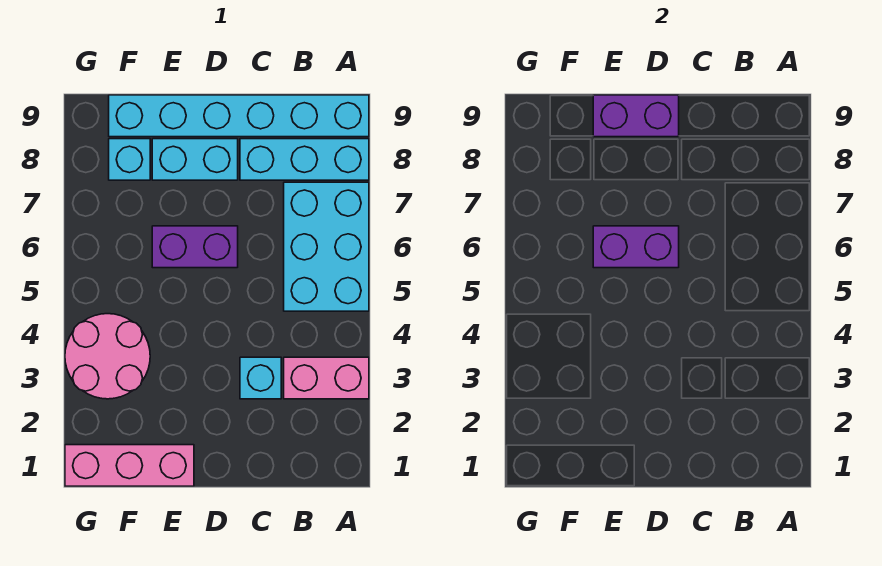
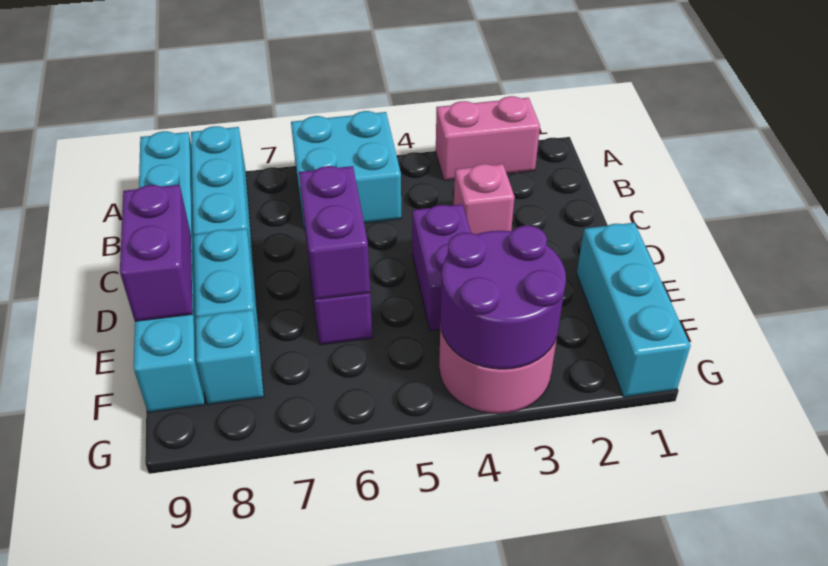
pink 1x2 brick [284,357,369,399] -> pink 1x2 brick turned to [436,96,540,181]
cyan 2x3 brick [284,182,369,311] -> cyan 2x2 brick [291,111,401,230]
cyan 1x1 brick [240,357,281,399] -> pink 1x1 brick [454,164,515,234]
none -> purple 1x2 brick [412,204,471,331]
pink 1x3 brick [65,445,194,486] -> cyan 1x3 brick [577,223,691,397]
none -> purple 2x2 round brick [441,226,566,369]

